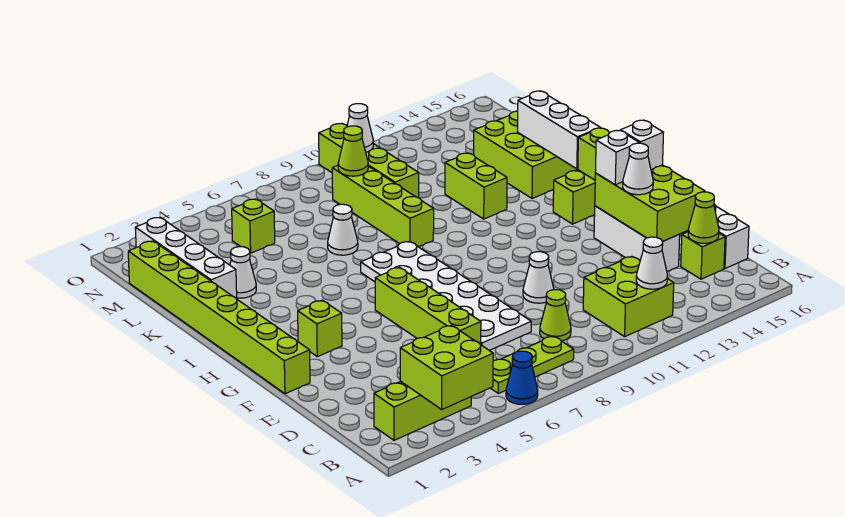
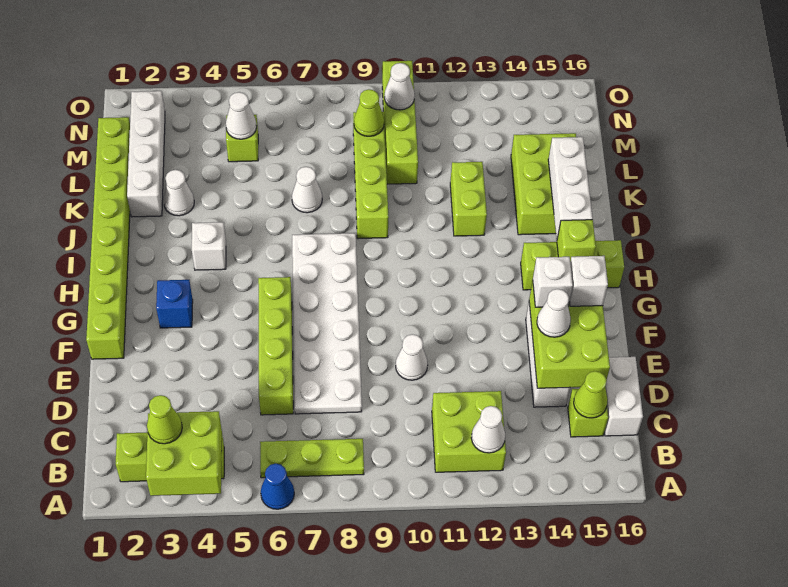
lime 1x1 cone [540,290,571,341] -> lime 1x1 cone moved to [147,395,182,444]
lime 1x1 brick [298,300,342,357] -> blue 1x1 brick [156,280,193,328]
none -> white 1x1 brick [192,222,226,270]
none -> white 1x1 cone [226,92,257,139]

